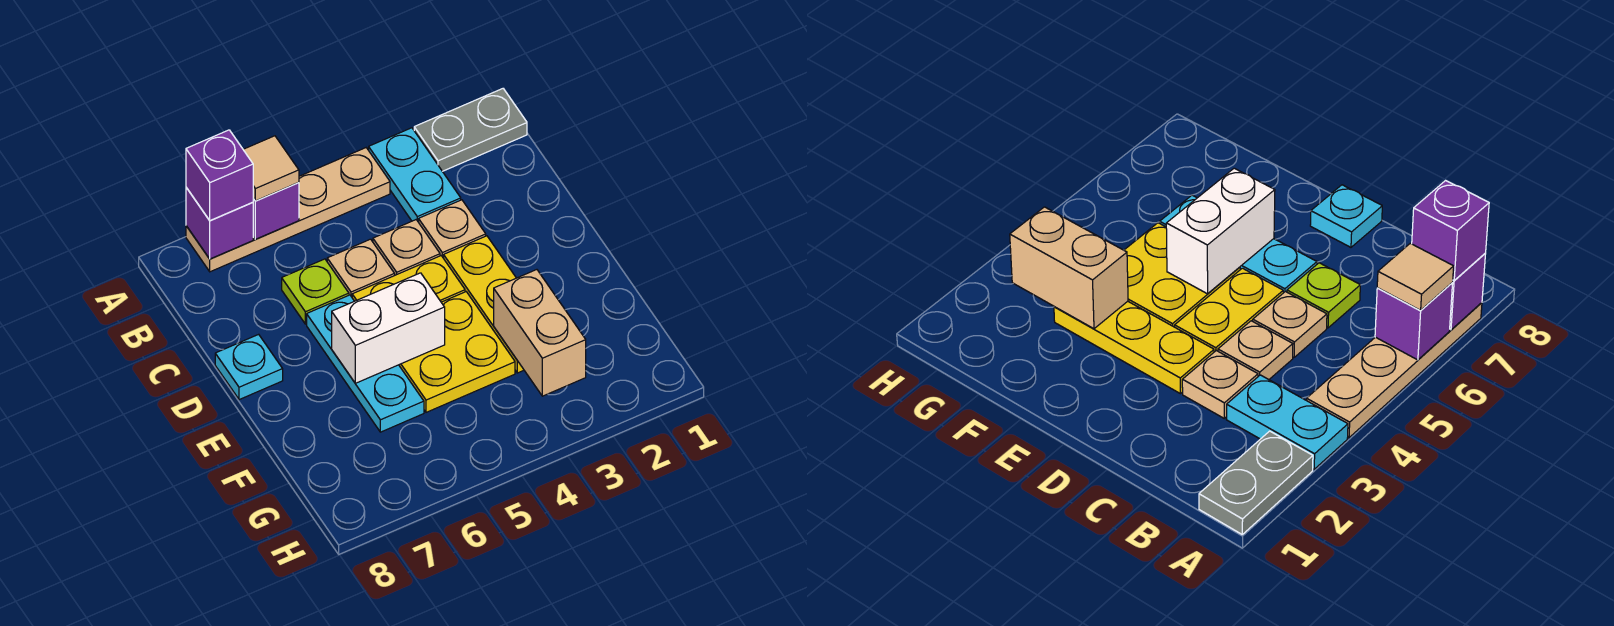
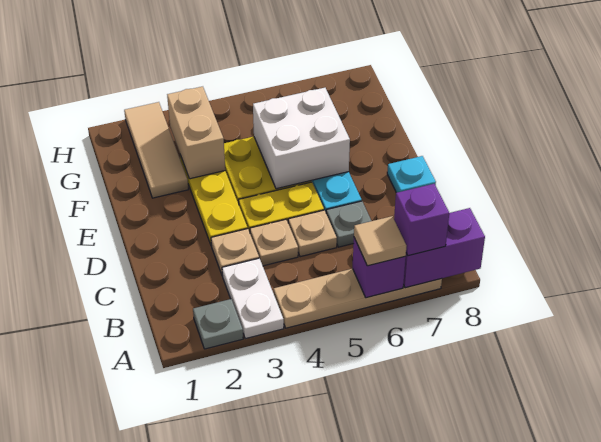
grey 1x2 plate [414,89,527,171] -> grey 1x1 plate [193,299,243,349]
cyan 1x2 plate [369,128,461,222] -> white 1x2 plate [222,258,284,339]
purple 1x1 brick [186,188,253,259] -> purple 1x2 brick [403,208,485,288]
lime 1x1 plate [282,259,349,324] -> grey 1x1 plate [326,201,371,247]
white 1x2 brick [332,273,445,383] -> white 2x2 brick [253,88,350,189]
none -> tan 1x3 tile [124,102,188,198]

